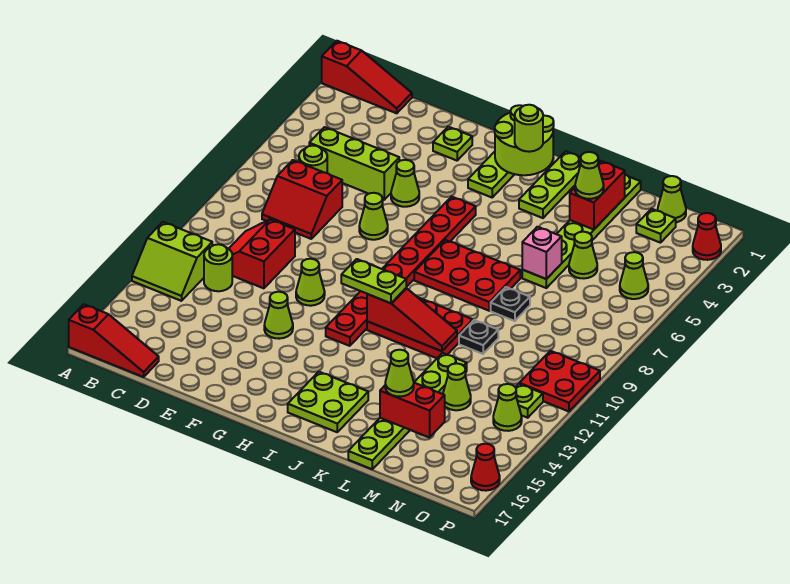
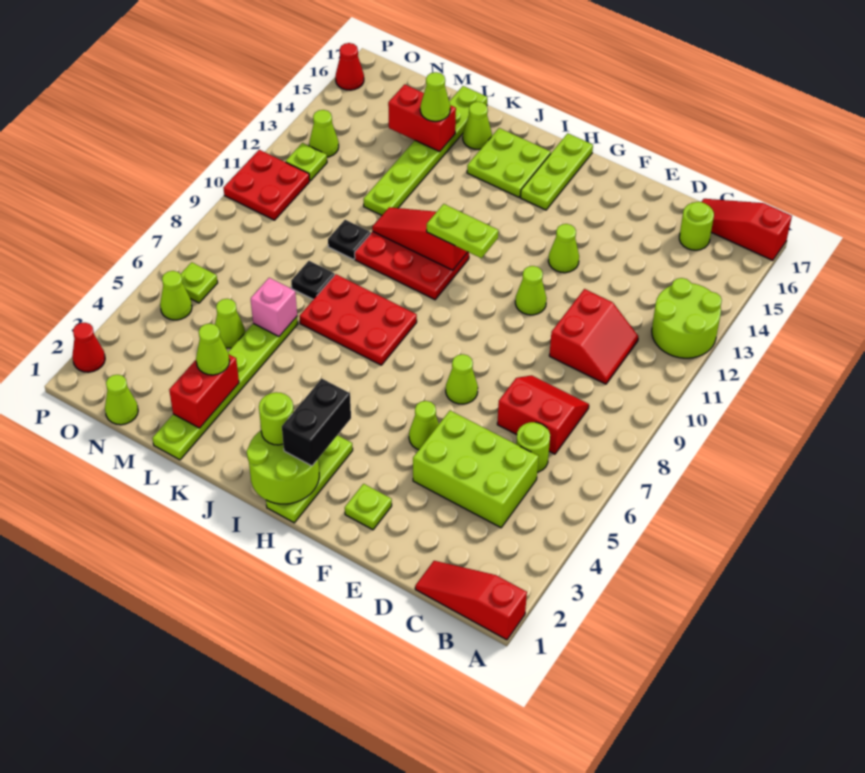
lime 2x2 slope [132,222,212,301] -> lime 2x2 round brick [652,278,722,358]
lime 1x3 brick [309,127,399,200] -> lime 2x3 brick [413,411,539,528]
lime 1x1 round brick [204,244,232,291] -> lime 1x1 round brick moved to [679,202,714,250]
none -> black 1x2 brick [282,379,351,466]
red 1x8 plate [326,197,476,346] -> none
lime 1x3 plate [519,151,581,218] -> lime 1x3 plate moved to [520,133,593,210]
lime 1x1 cone [443,363,471,410] -> lime 1x1 cone moved to [463,102,492,149]
lime 1x1 plate [636,209,676,243] -> lime 1x1 plate moved to [181,262,218,303]

